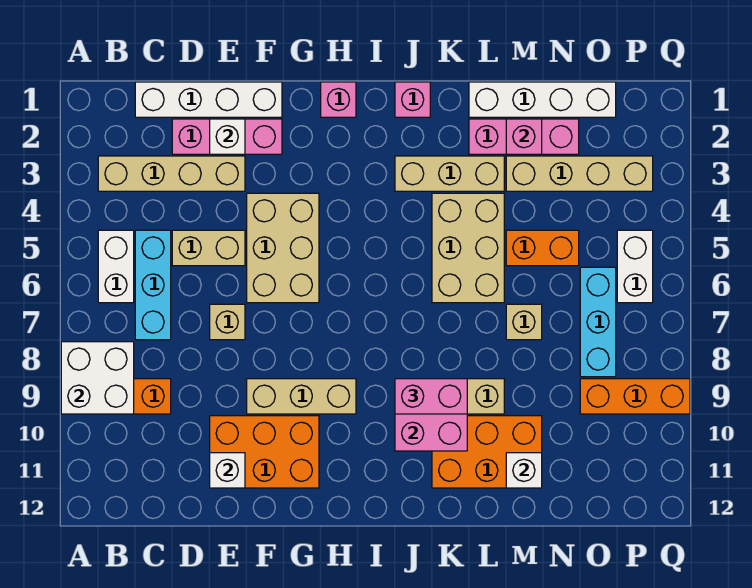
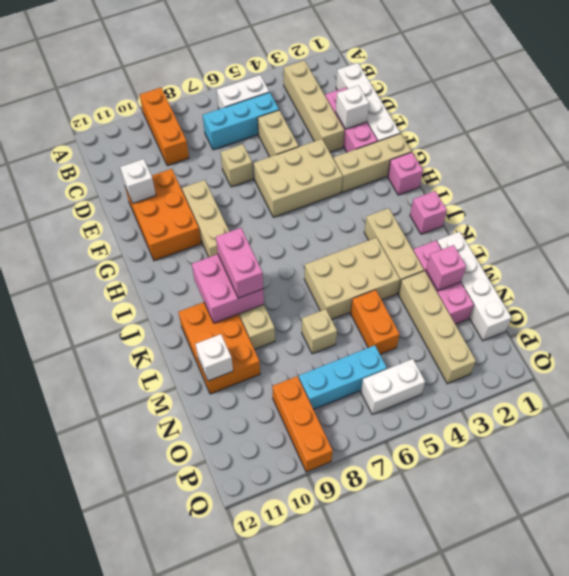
white 2x2 brick [61,342,134,414] -> none
none -> tan 1x3 brick [334,133,411,192]

